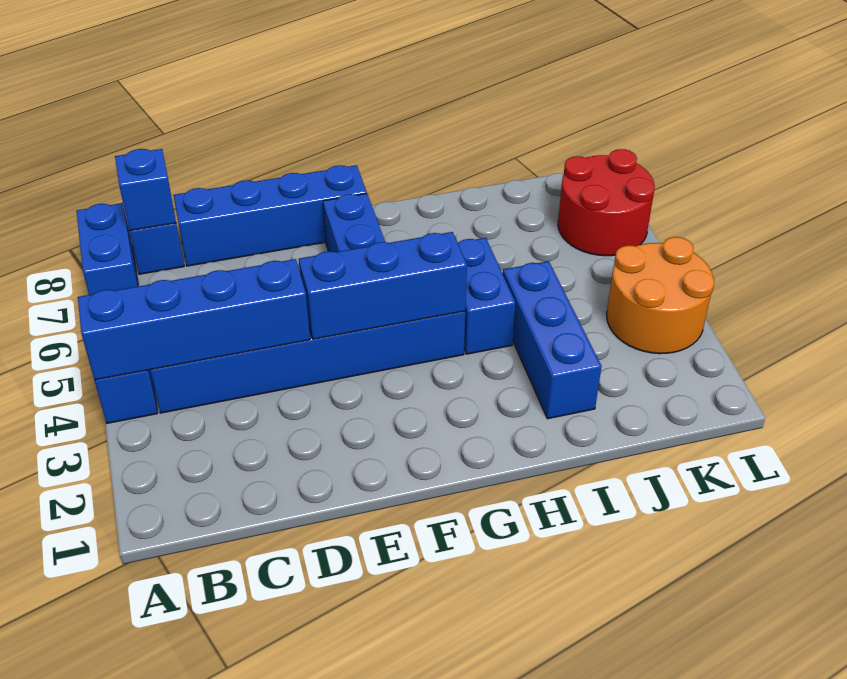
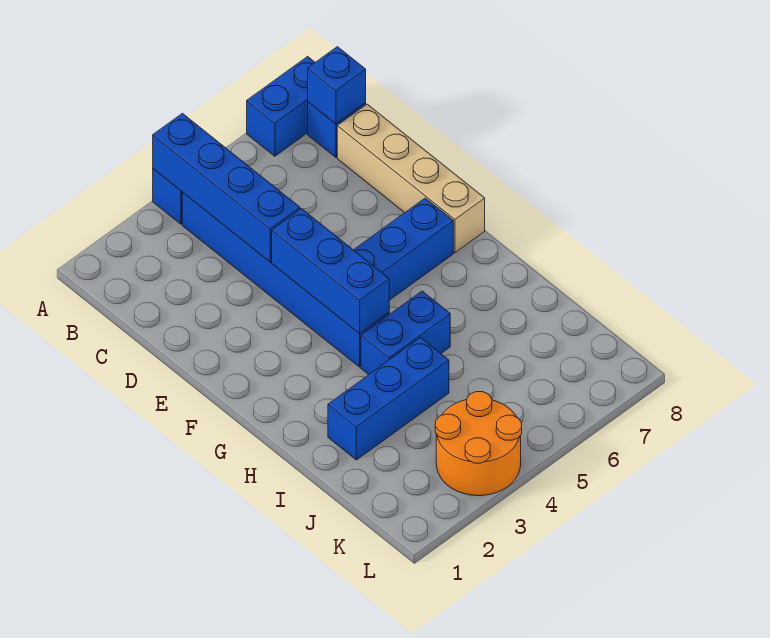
blue 1x4 brick [173,165,367,266] -> tan 1x4 brick [337,104,485,253]
red 2x2 round brick [558,149,655,256] -> none

